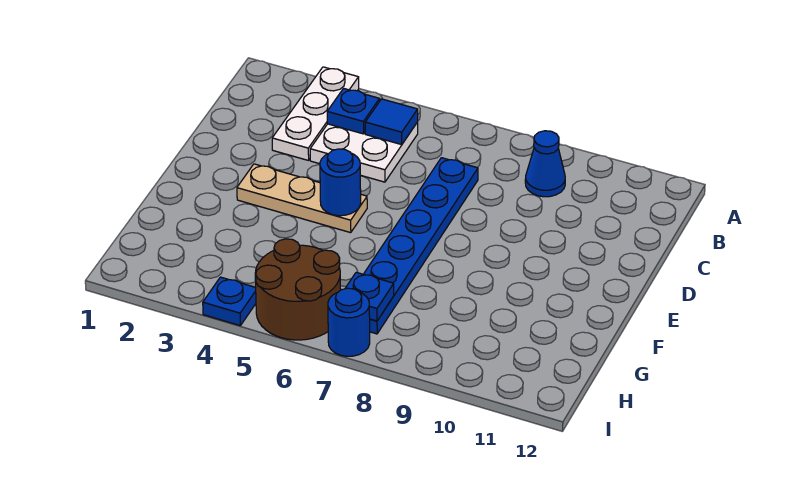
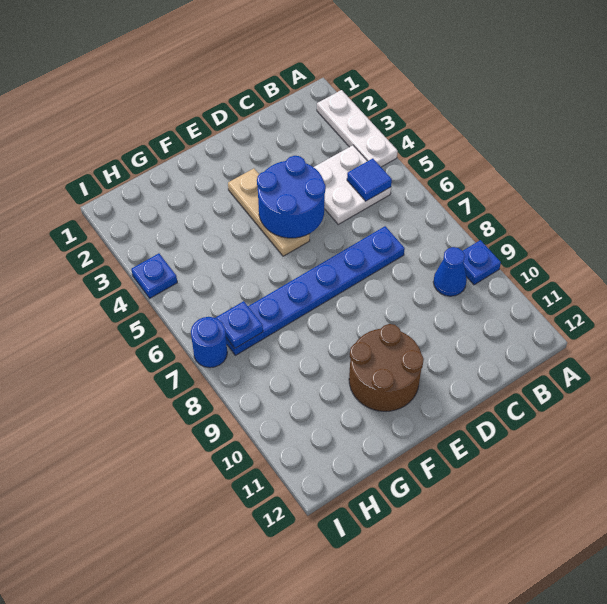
white 1x3 plate [272,67,359,160] -> white 1x3 plate turned to [317,90,398,167]
blue 1x1 plate [327,88,380,134] -> blue 1x1 plate moved to [463,240,501,285]
blue 1x1 round brick [320,149,361,216] -> blue 2x2 round brick [257,156,326,238]
brown 2x2 round brick [255,239,341,340] -> brown 2x2 round brick moved to [349,324,424,411]

